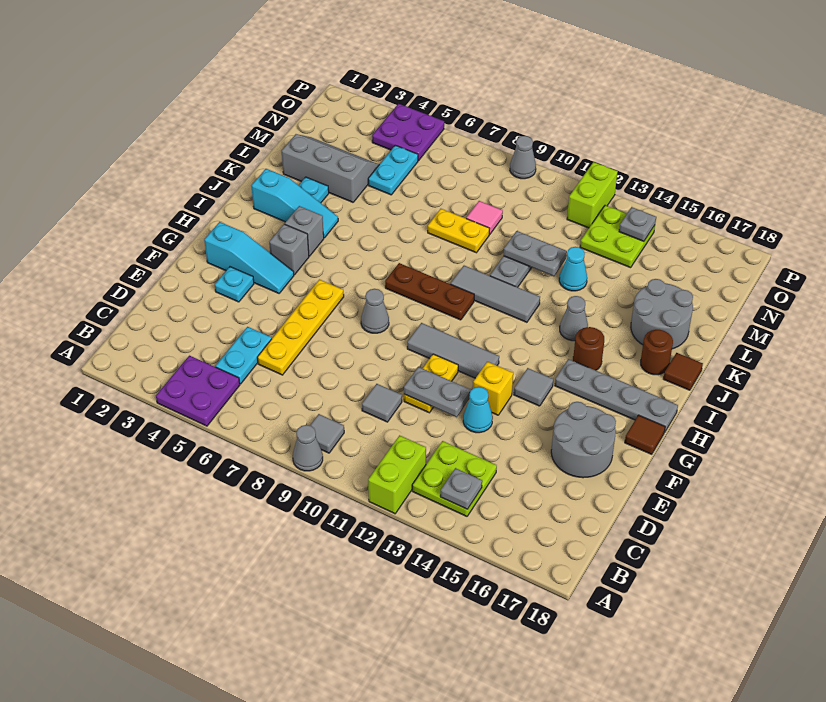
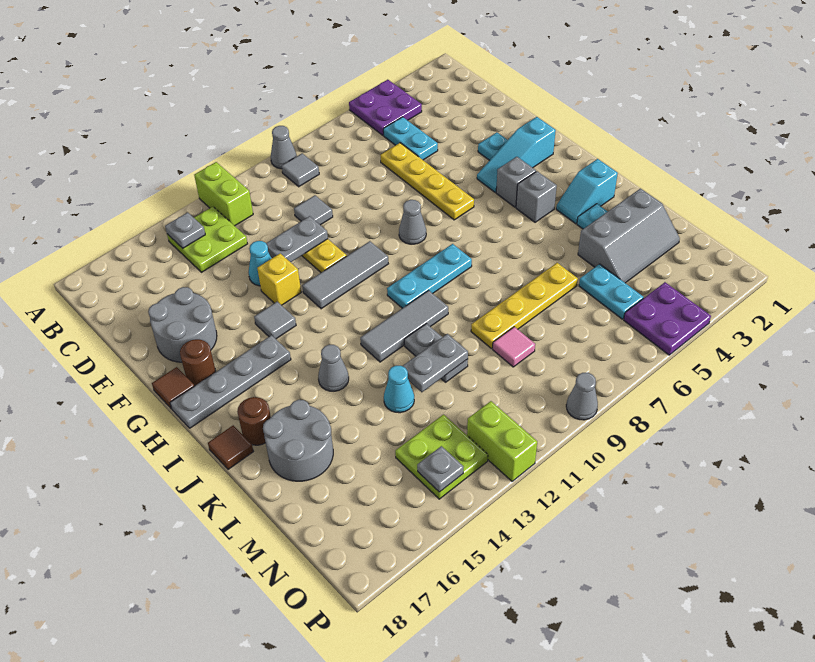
brown 1x3 plate [385,263,474,320] -> cyan 1x3 plate [387,244,472,308]
brown 1x1 round brick [573,327,604,370] -> brown 1x1 round brick moved to [180,339,216,386]
cyan 1x3 slope [251,169,338,238] -> cyan 1x2 slope [556,159,618,224]
yellow 1x2 plate [428,209,490,253] -> yellow 1x4 plate [471,263,578,349]

